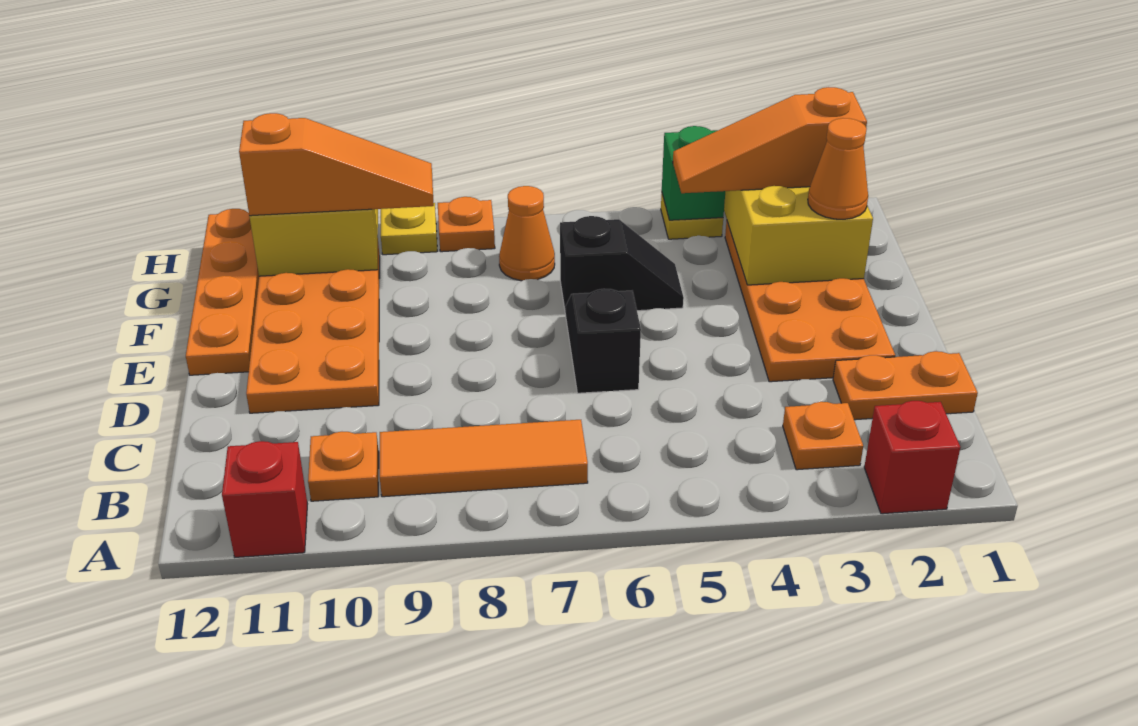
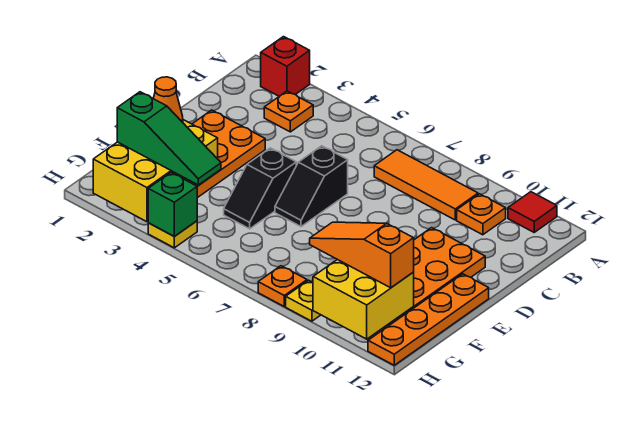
red 1x1 brick [222,441,307,557] -> red 1x1 tile [508,192,557,232]
orange 1x2 plate [833,351,978,420] -> none
black 1x2 slope [560,216,684,315] -> black 1x2 slope turned to [224,148,296,229]
orange 1x3 slope [673,87,867,193] -> green 1x3 slope [117,92,221,185]
orange 1x1 cone [499,186,555,281] -> none

